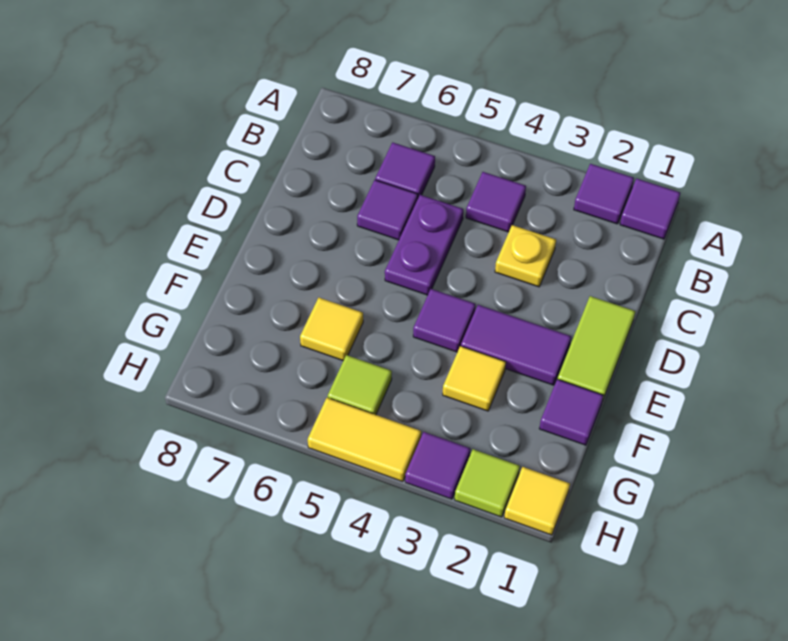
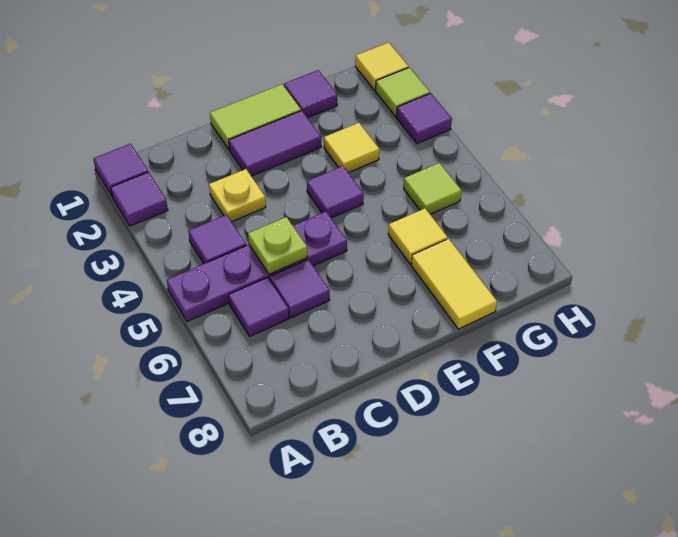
purple 1x2 plate [385,195,463,295] -> purple 1x4 plate [167,212,347,321]
none -> lime 1x1 plate [248,217,307,274]
purple 1x2 tile [461,305,571,385] -> purple 1x2 tile turned to [229,111,321,176]
yellow 1x2 tile [308,398,421,482] -> yellow 1x2 tile moved to [411,239,497,329]

